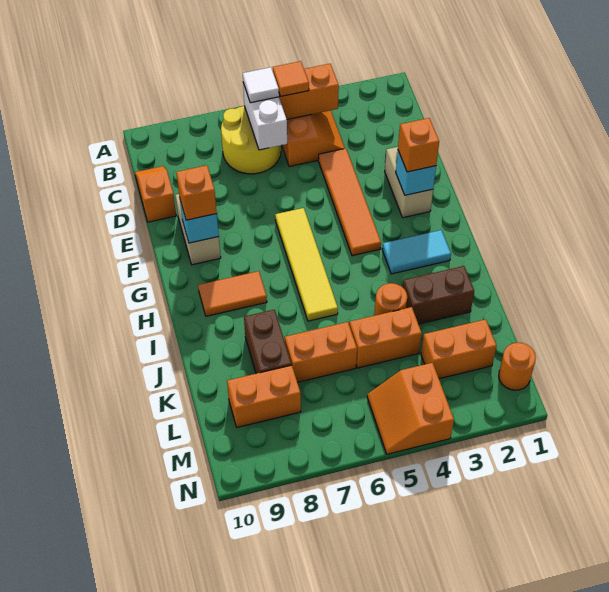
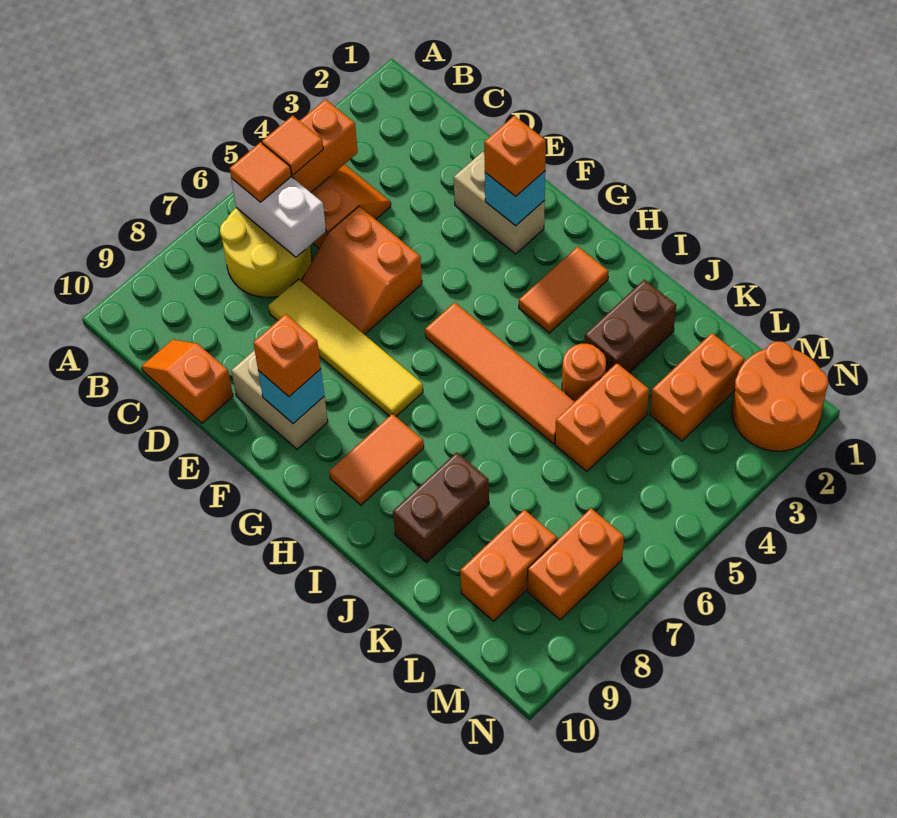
white 1x1 tile [243,67,279,103] -> orange 1x1 tile [230,142,291,202]
orange 1x4 tile [318,148,381,256] -> orange 1x4 tile moved to [425,302,575,444]
yellow 1x4 tile [275,208,338,321] -> yellow 1x4 tile moved to [268,279,423,416]
cyan 1x2 tile [382,230,451,274] -> orange 1x2 tile [519,247,609,333]
brown 1x2 brick [244,310,292,374] -> brown 1x2 brick turned to [393,452,489,563]
orange 1x2 brick [285,322,357,382] -> orange 1x2 brick moved to [528,509,624,620]
orange 1x1 round brick [499,343,536,390] -> orange 2x2 round brick [732,342,828,451]
orange 2x2 slope [367,363,454,454] -> orange 2x2 slope moved to [301,206,422,335]

